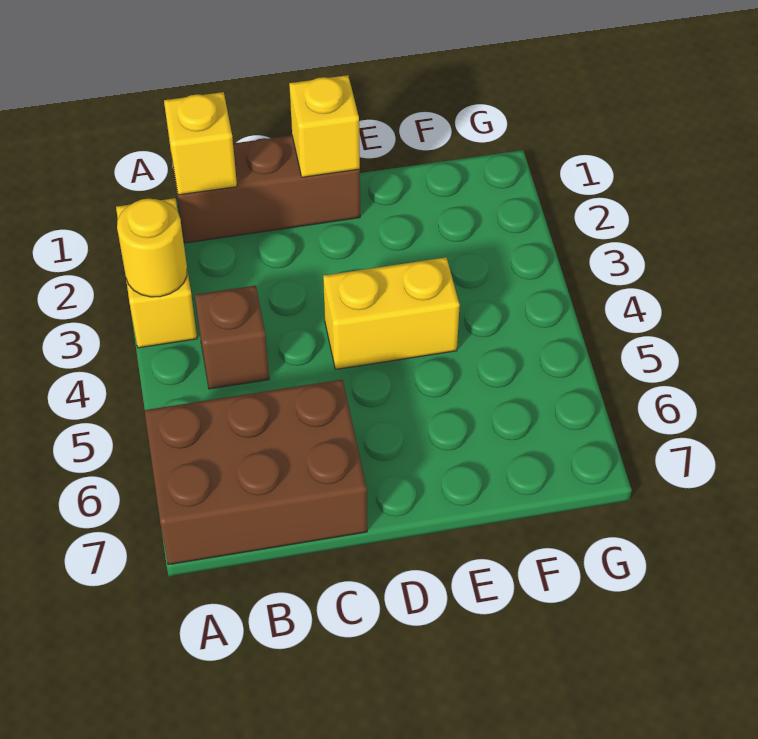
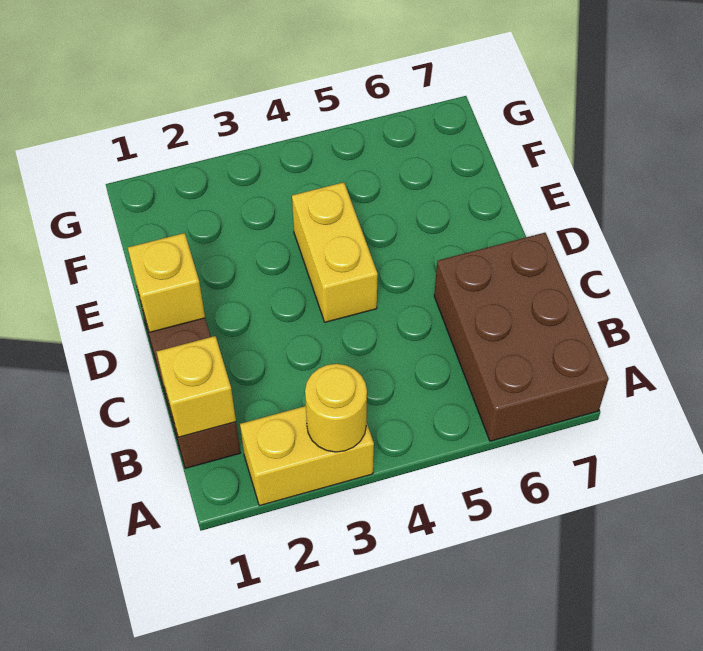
brown 1x1 brick [195,286,269,389] -> none

